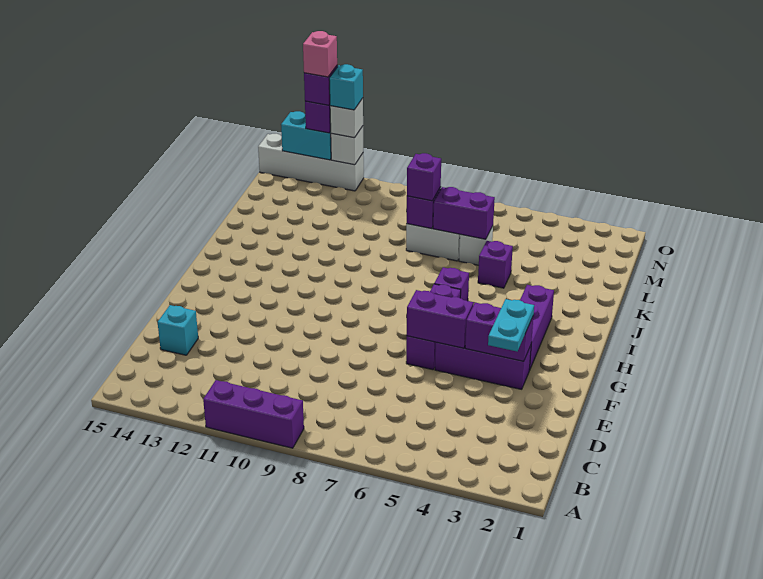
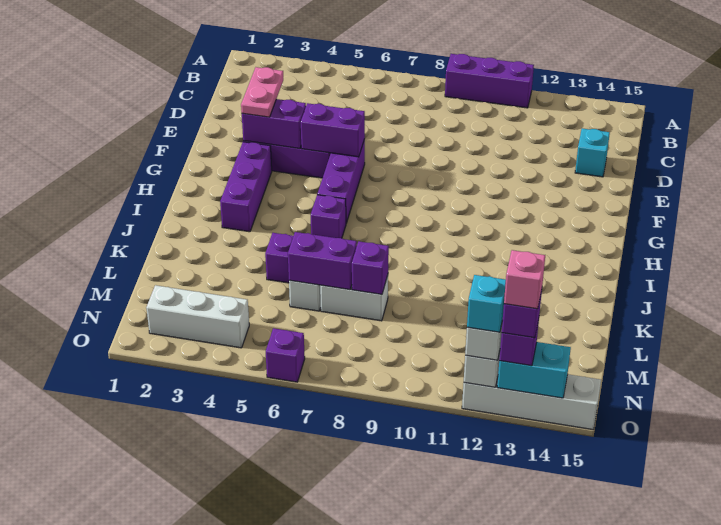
cyan 1x2 plate [488,299,534,351] -> pink 1x2 plate [241,67,283,117]
purple 1x1 brick [407,153,441,201] -> purple 1x1 brick moved to [266,328,305,382]
none -> white 1x3 brick [146,285,249,348]

